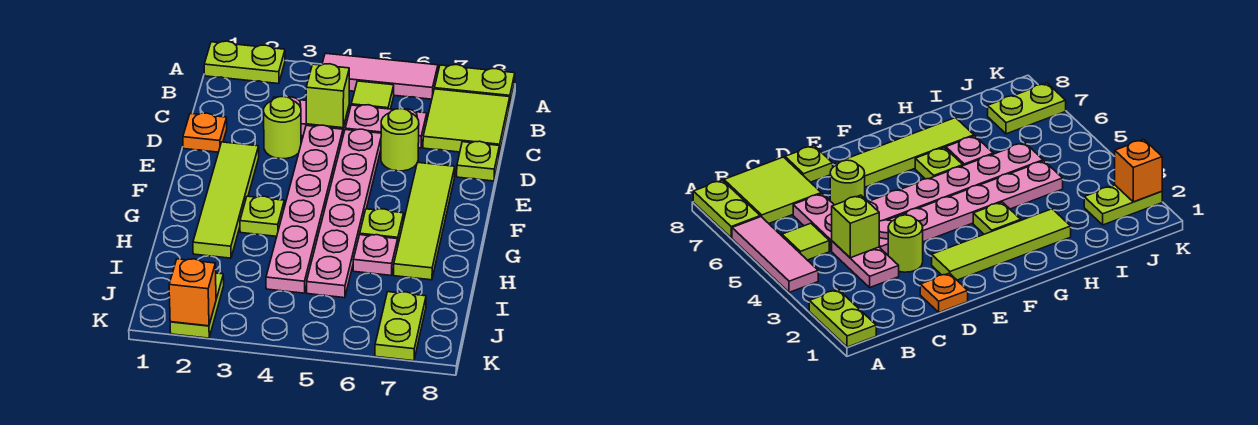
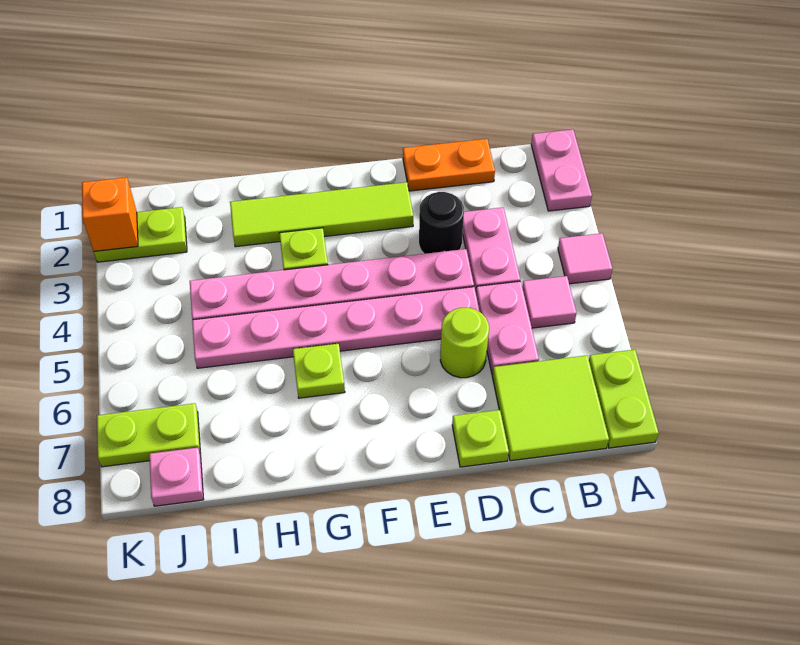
lime 1x2 plate [204,41,285,84] -> pink 1x2 plate [531,129,592,211]
pink 1x3 tile [322,53,438,99] -> pink 1x1 tile [558,233,612,284]
lime 1x1 tile [351,81,394,109] -> pink 1x1 tile [522,276,576,328]
lime 1x1 brick [306,64,349,128] -> none
orange 1x1 plate [183,113,227,152] -> orange 1x2 plate [403,139,495,191]
lime 1x1 round brick [264,97,301,159] -> black 1x1 round brick [419,192,464,254]
lime 1x4 tile [394,162,455,280] -> none
pink 1x1 plate [353,235,398,275] -> pink 1x1 plate moved to [149,448,204,506]

